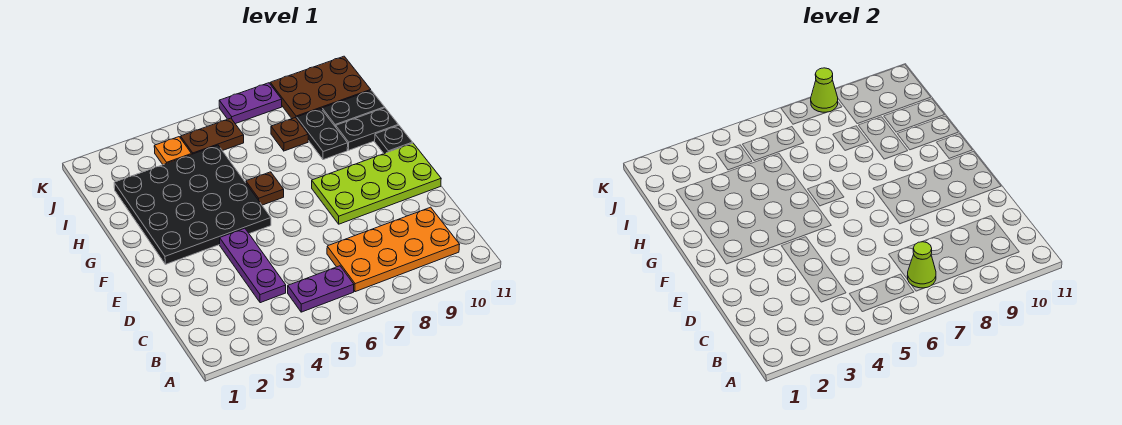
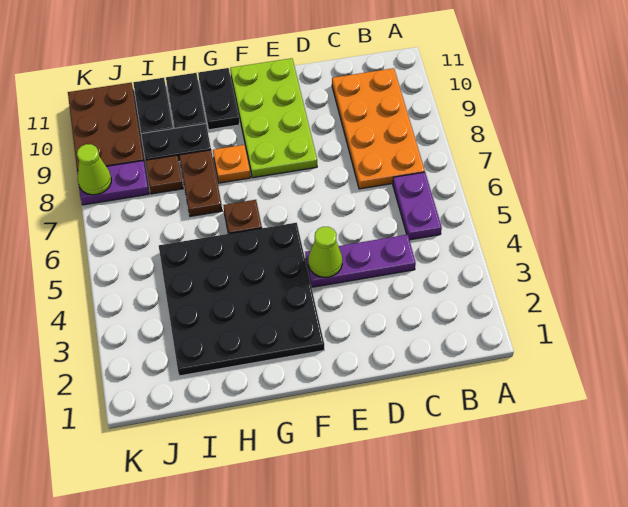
lime 1x1 cone [907,242,936,288] -> lime 1x1 cone moved to [308,227,342,277]
black 1x1 plate [375,125,413,154] -> black 1x2 plate [198,68,240,130]
orange 1x1 plate [154,137,192,165] -> orange 1x1 plate moved to [213,145,251,183]
brown 1x2 plate [181,118,244,154] -> brown 1x2 plate moved to [179,150,222,216]
purple 1x2 plate [219,83,282,124] -> purple 1x2 plate turned to [77,161,149,205]

